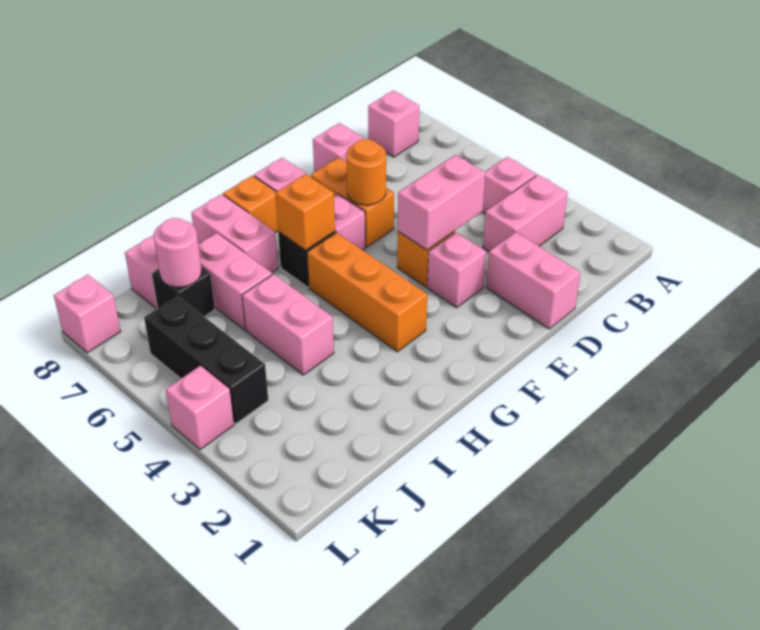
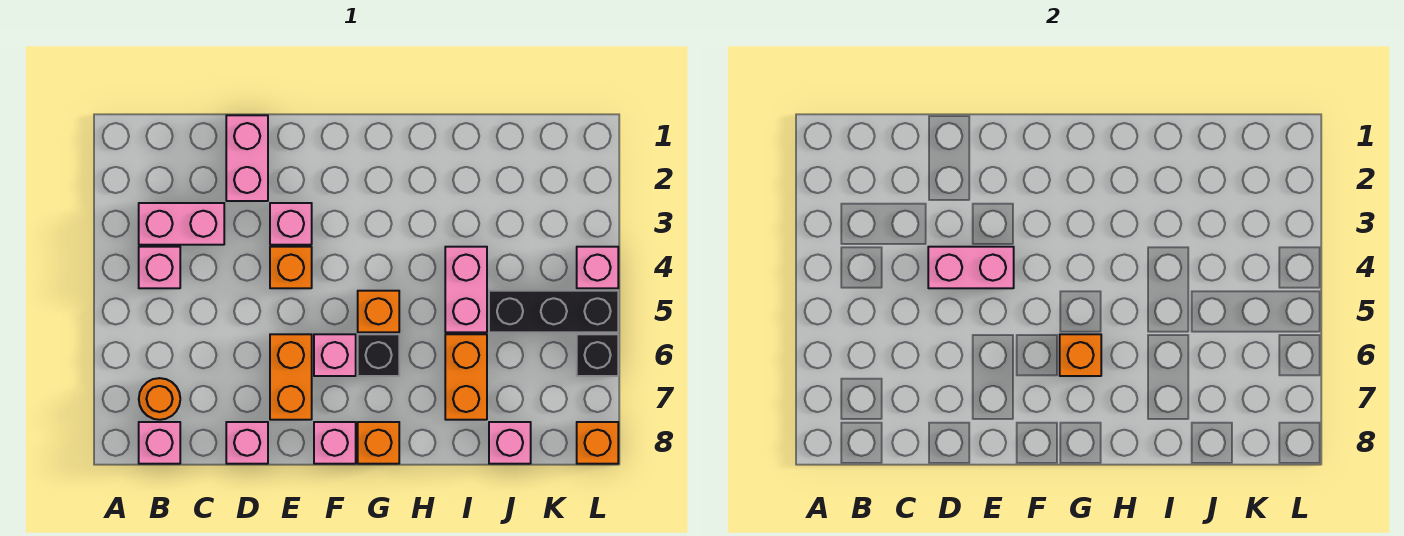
orange 1x1 round brick [346,139,386,205] -> orange 1x1 round brick moved to [139,378,180,420]
orange 1x3 brick [307,232,427,352] -> orange 1x1 brick [358,291,399,332]
pink 1x2 brick [191,194,278,272] -> none
pink 1x2 brick [198,233,272,330] -> orange 1x2 brick [445,334,487,420]
black 1x1 brick [152,267,215,317] -> black 1x1 brick moved to [577,334,618,376]
pink 1x1 round brick [154,218,202,287] -> none
black 1x3 brick [144,296,268,424] -> black 1x3 brick turned to [489,291,618,332]
pink 1x1 brick [54,275,121,353] -> orange 1x1 brick [577,422,618,464]

